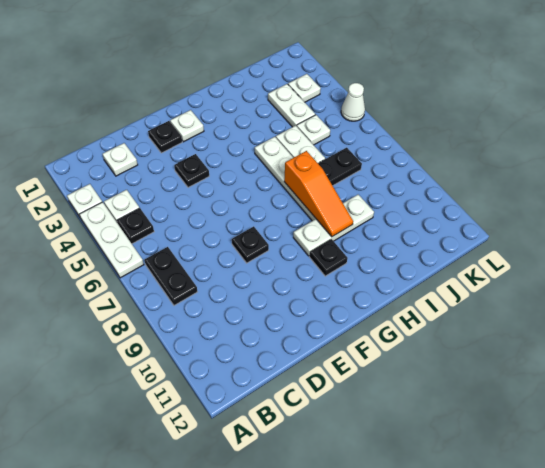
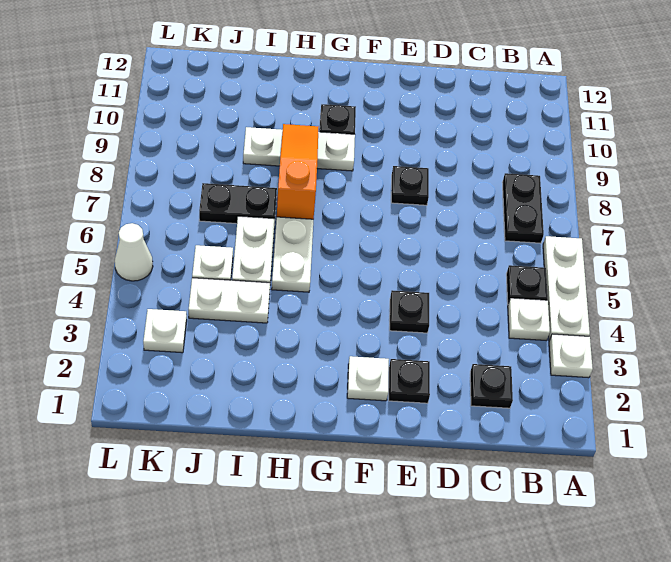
white 1x1 plate [103,143,138,176] -> black 1x1 plate [470,364,513,408]
white 1x2 plate [268,84,315,127] -> white 1x2 plate turned to [189,278,270,323]

